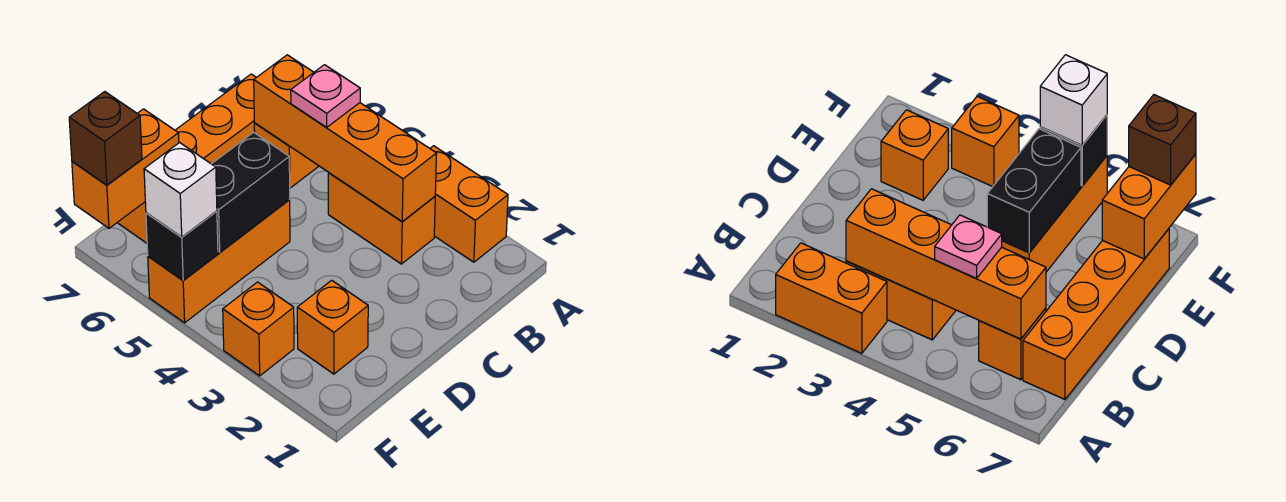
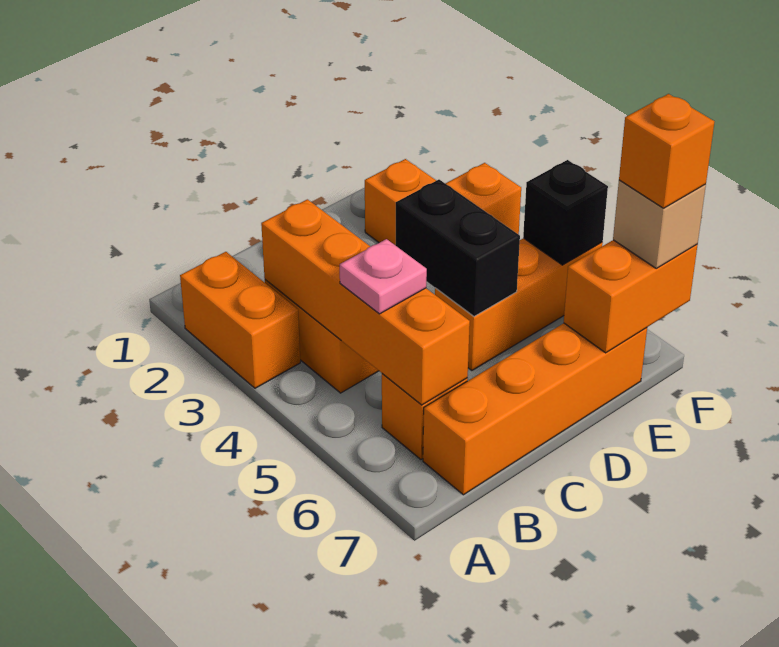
black 1x2 brick [212,132,290,252] -> black 1x2 brick turned to [395,180,520,316]
white 1x1 brick [144,143,217,237] -> none
brown 1x1 brick [69,92,142,185] -> tan 1x1 brick [613,180,706,268]
none -> orange 1x1 brick [619,94,714,208]

